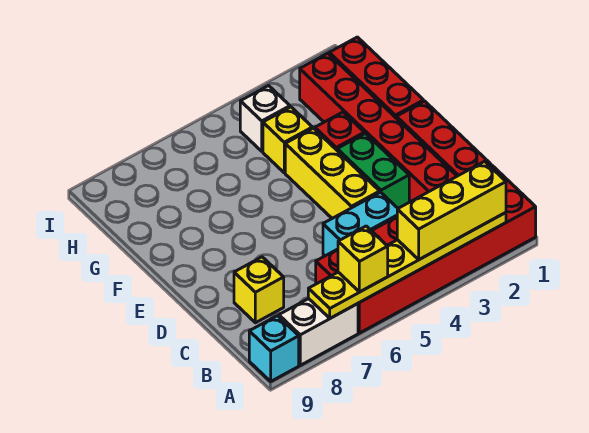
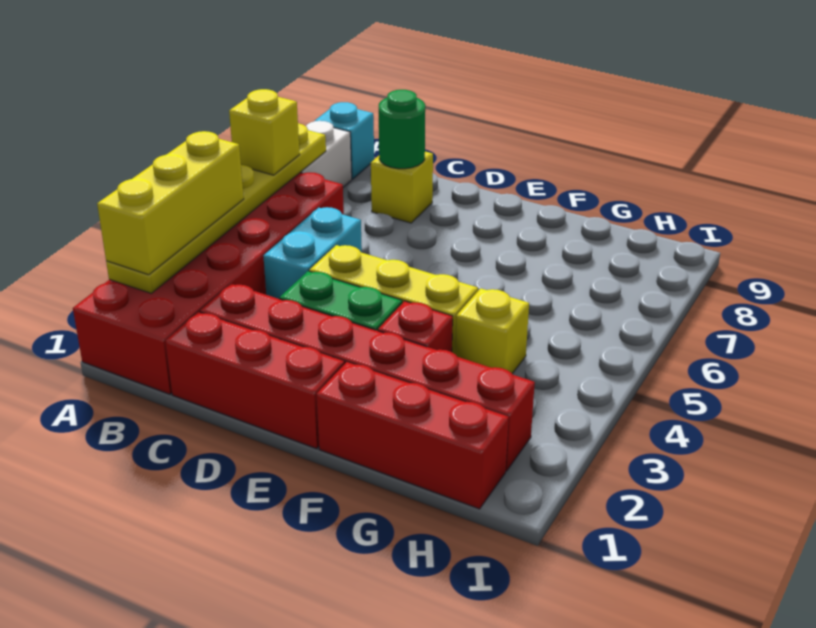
none -> green 1x1 round brick [379,90,425,169]
white 1x1 brick [240,86,290,151] -> none

